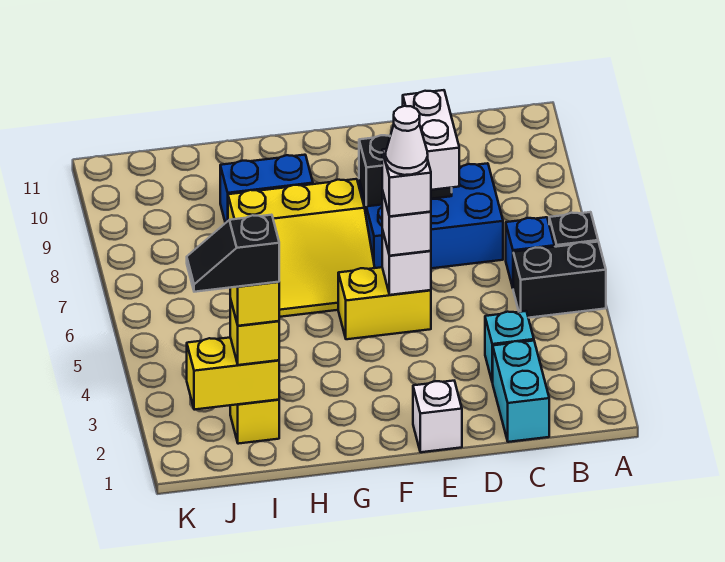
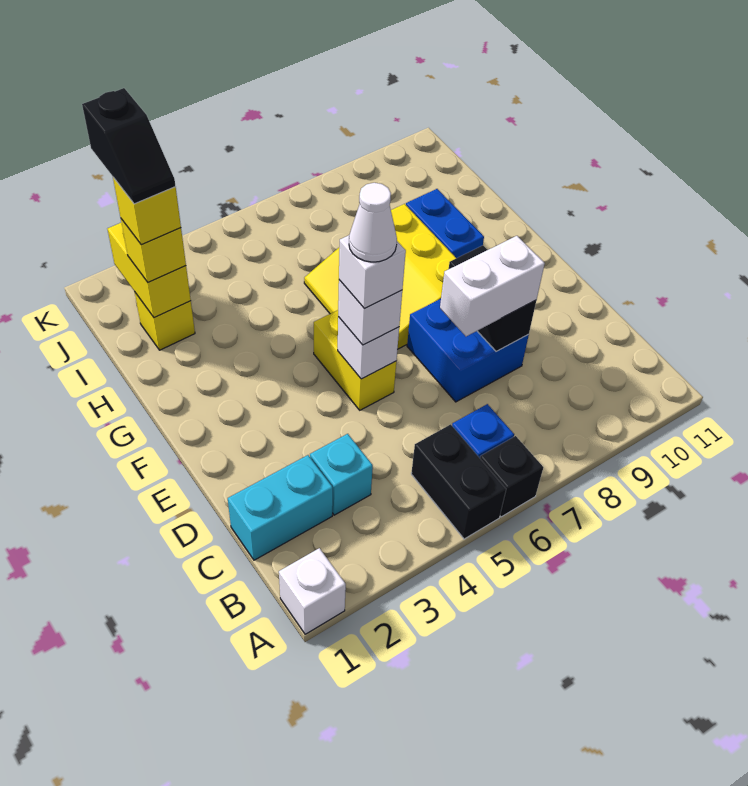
blue 2x3 brick [359,163,503,268] -> blue 2x2 brick [407,299,529,402]
white 1x1 brick [413,381,462,452] -> white 1x1 brick moved to [279,548,346,634]
black 1x2 slope [187,215,279,292] -> black 1x2 slope turned to [82,88,176,204]

